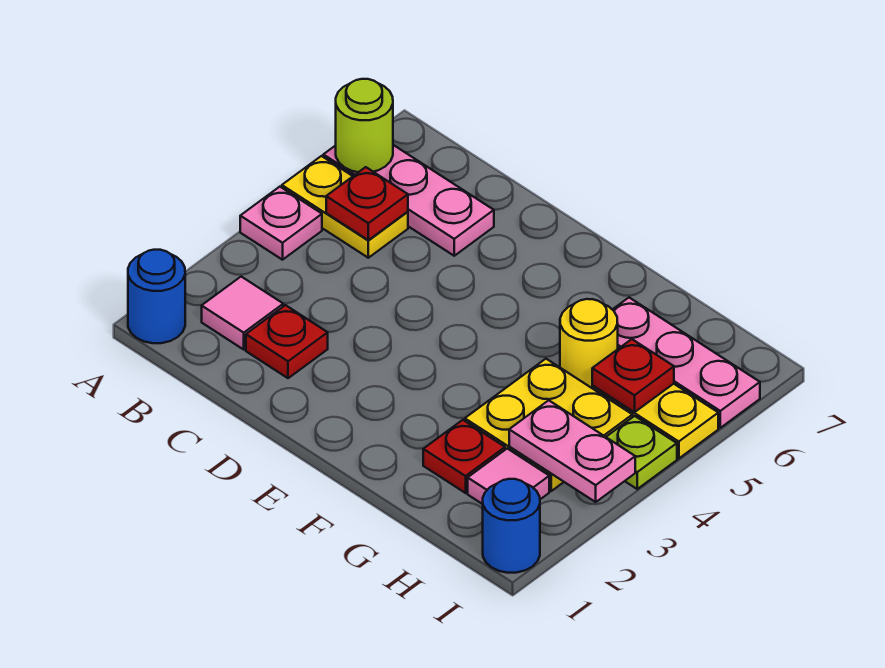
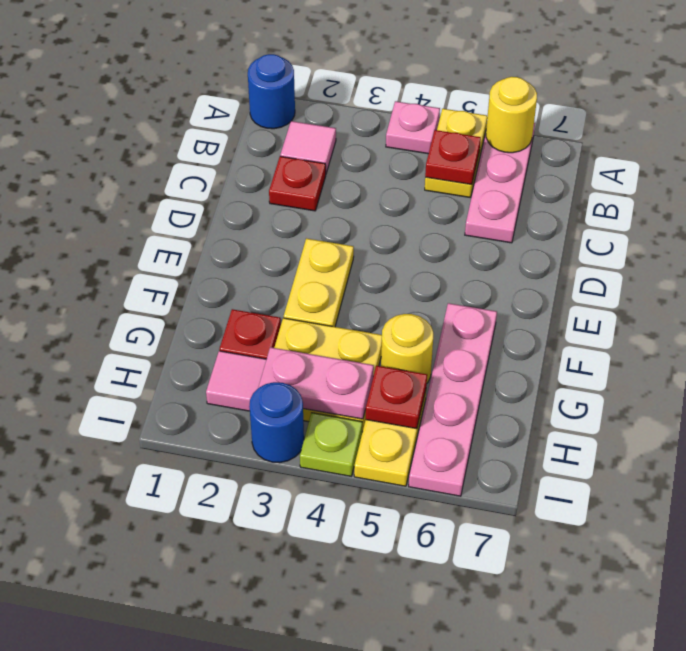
lime 1x1 round brick [336,79,393,172] -> yellow 1x1 round brick [486,77,537,153]
none -> yellow 1x2 plate [284,238,354,327]
pink 1x3 plate [613,298,760,428] -> pink 1x4 plate [409,303,497,496]
pink 1x2 plate [509,400,635,502] -> pink 1x2 plate turned to [258,347,374,419]
blue 1x1 round brick [483,479,540,573] -> blue 1x1 round brick moved to [249,382,304,463]

